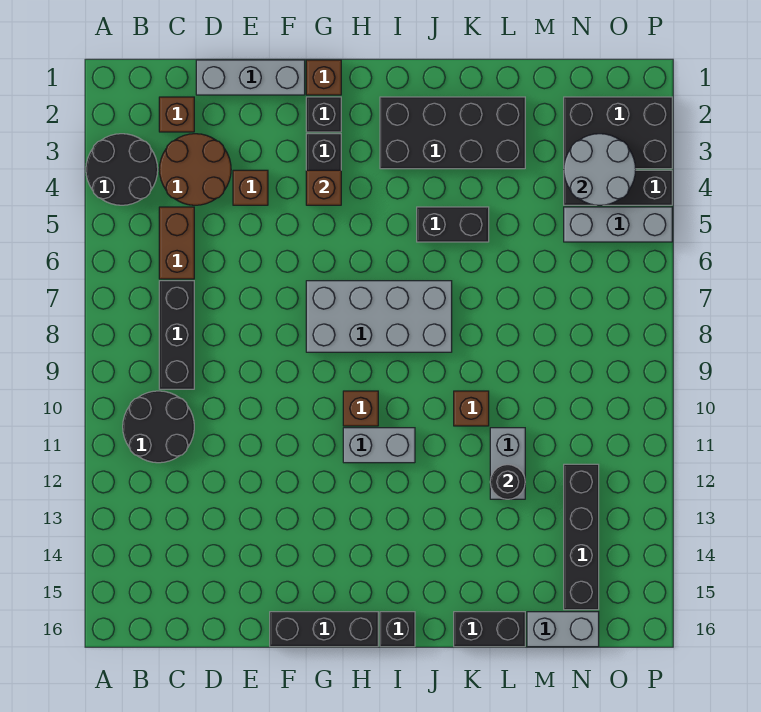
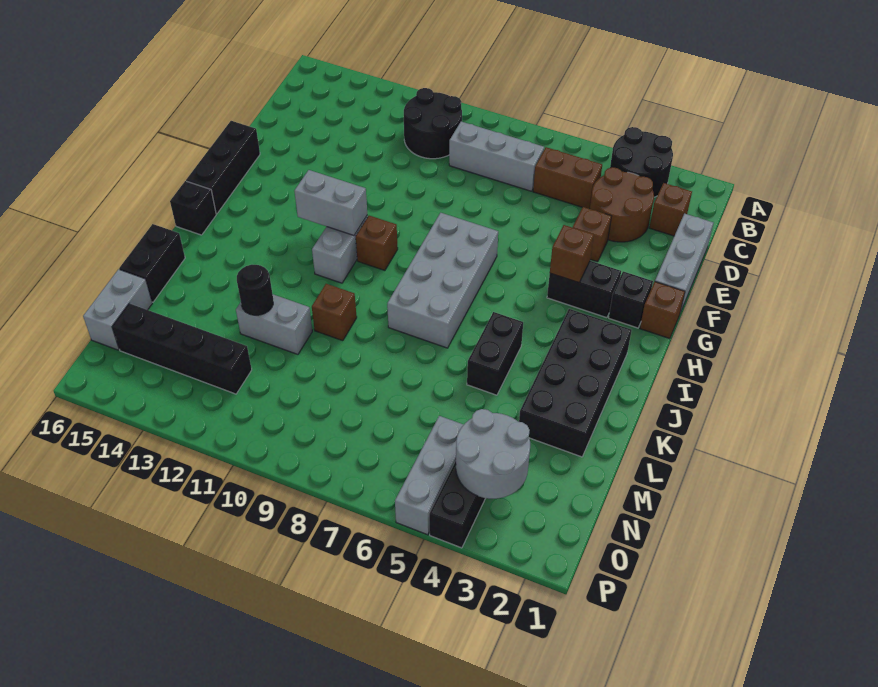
black 1x3 brick [159,281,194,389] -> grey 1x3 brick [449,122,544,191]
none -> grey 1x2 brick [294,170,367,235]
black 2x3 brick [564,97,672,169] -> none

